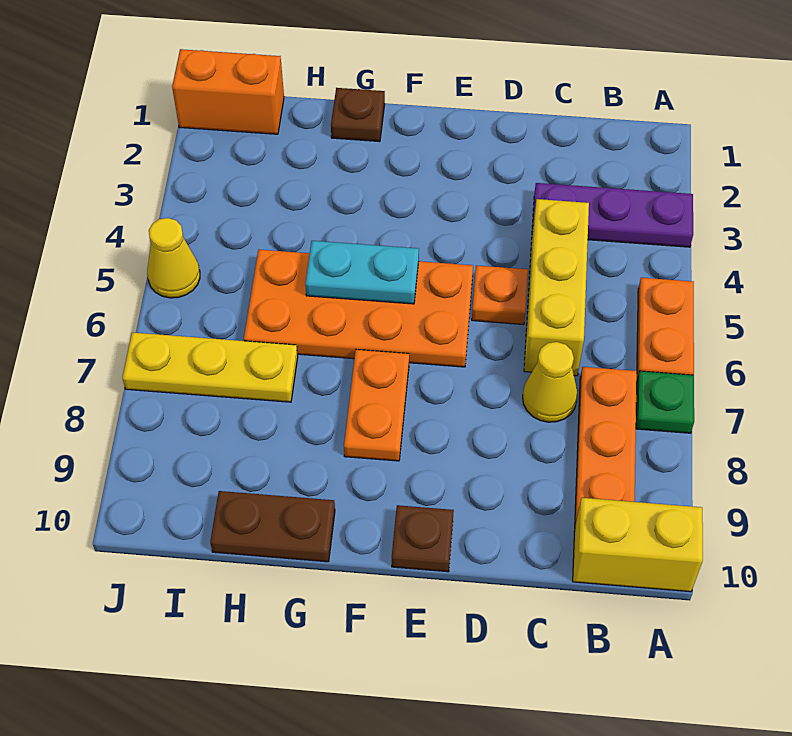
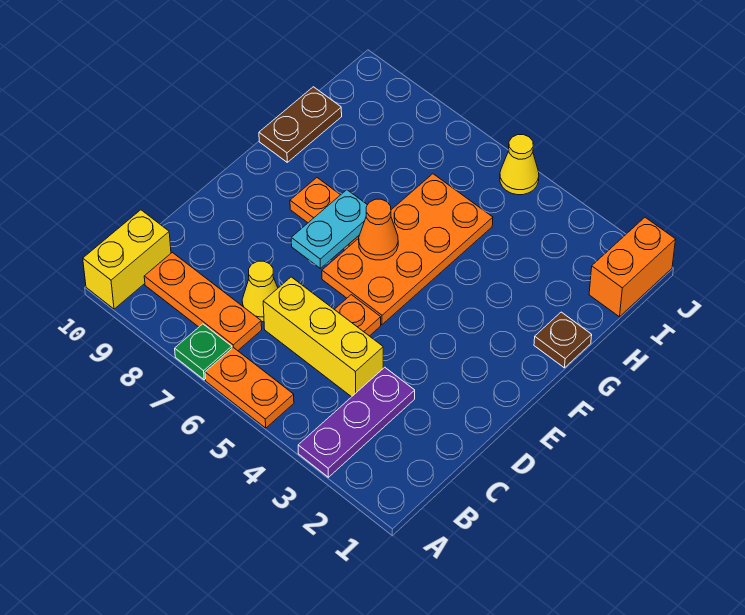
brown 1x1 plate [392,505,454,572] -> none
cyan 1x2 plate [305,241,419,304] -> cyan 1x2 plate moved to [291,190,367,268]
none -> orange 1x1 cone [359,199,398,260]
yellow 1x3 plate [122,332,298,402] -> none

